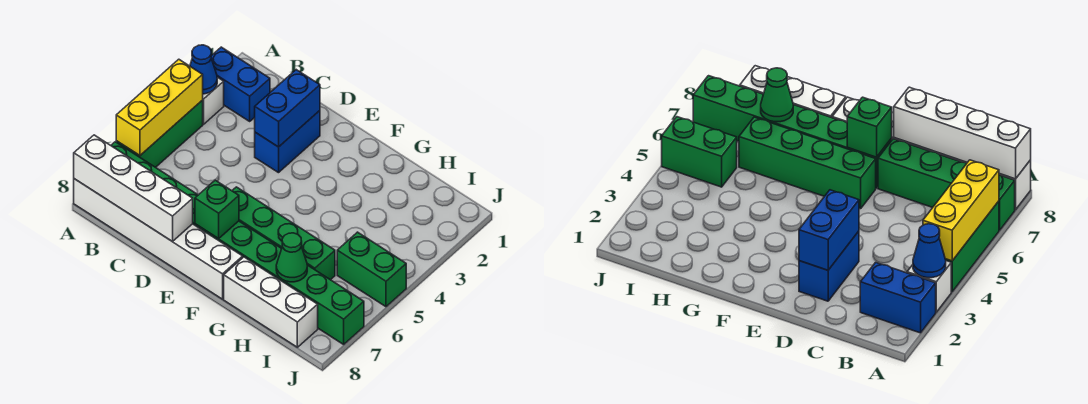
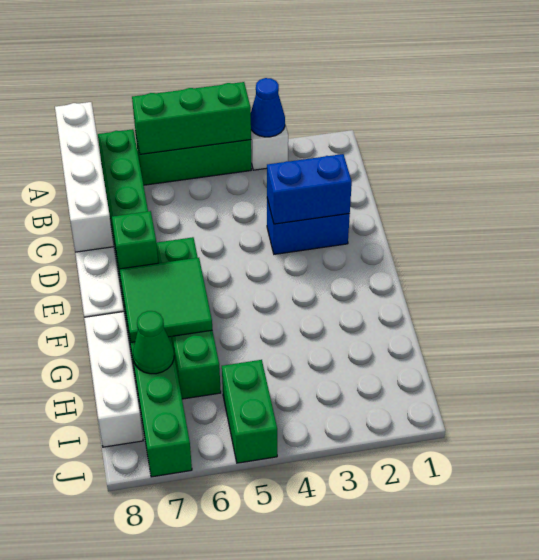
blue 1x2 brick [211,47,270,121] -> none
yellow 1x3 brick [116,59,203,155] -> green 1x3 brick [132,82,251,154]
none -> green 2x2 tile [119,258,212,342]

